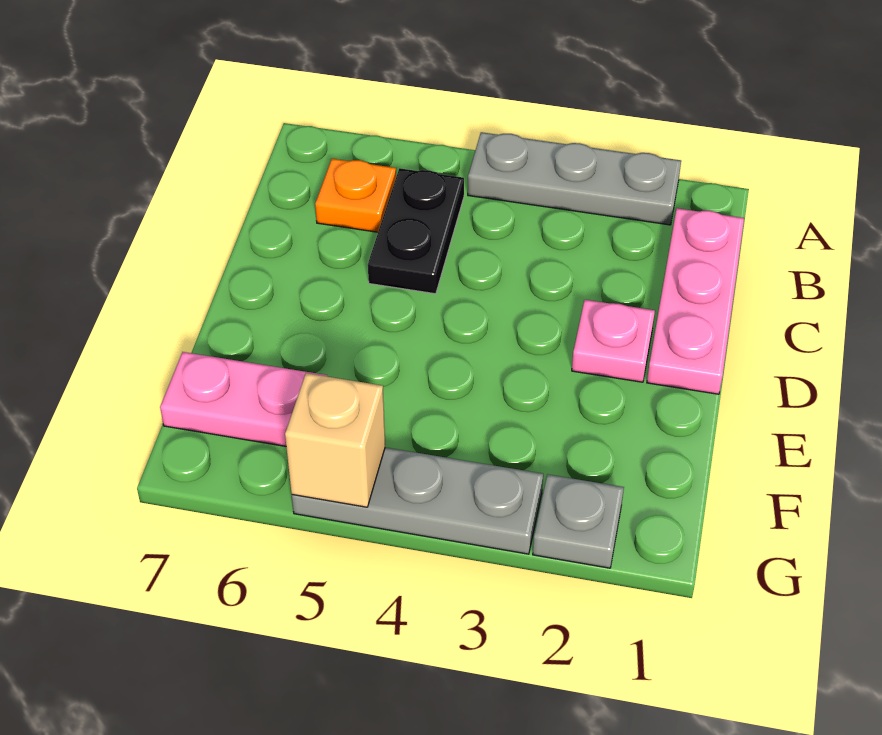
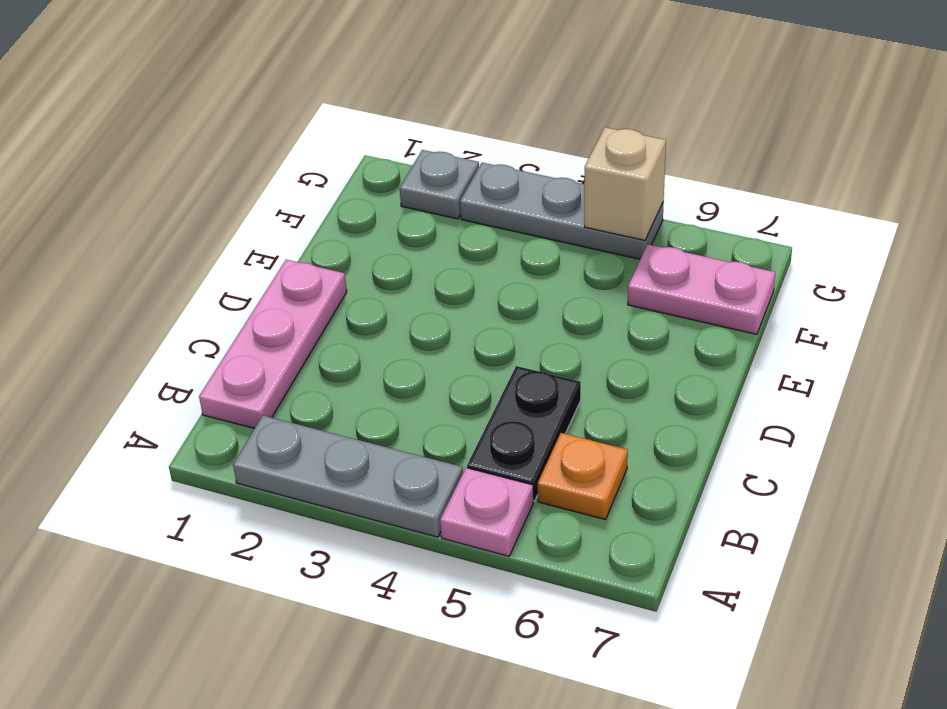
pink 1x1 plate [572,300,655,382] -> pink 1x1 plate moved to [440,468,533,556]

